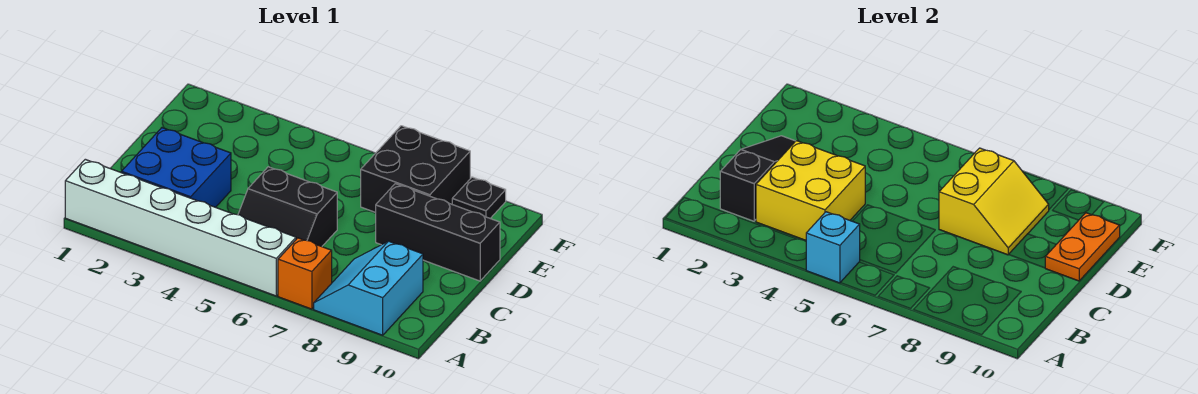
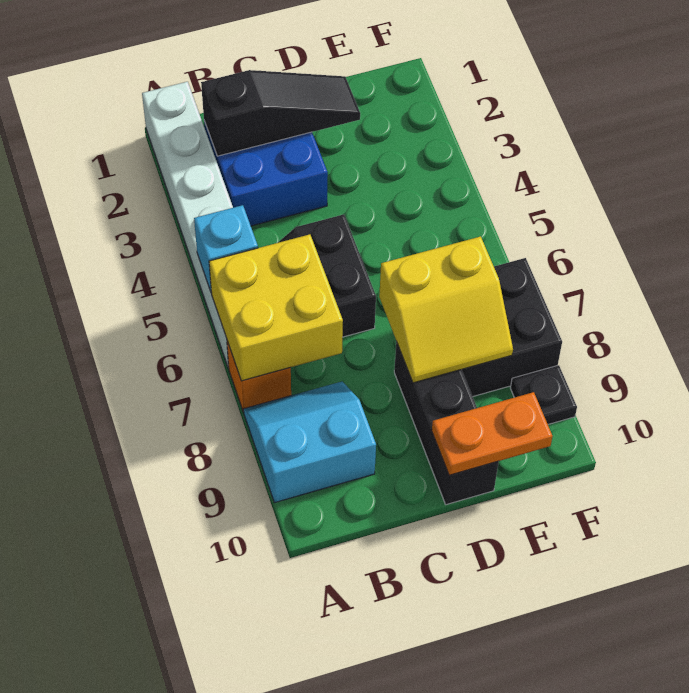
yellow 2x2 brick [756,141,865,240] -> yellow 2x2 brick moved to [209,234,343,381]

